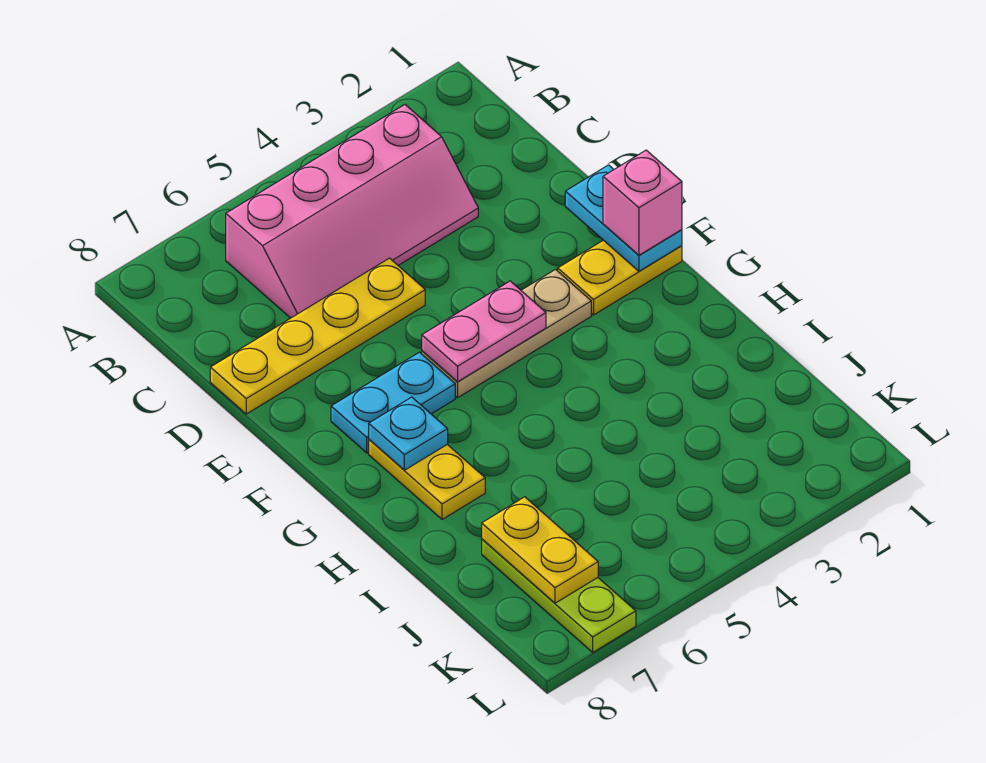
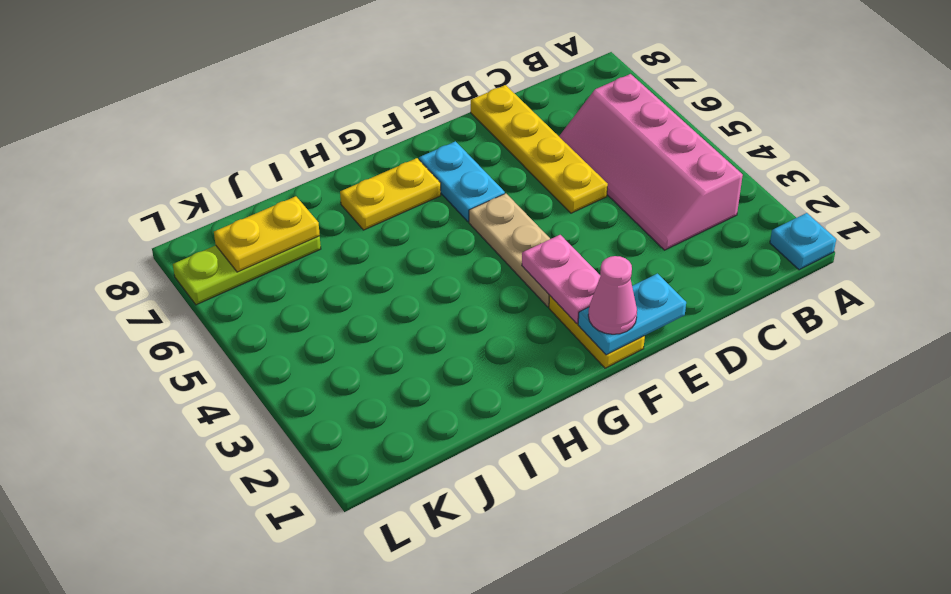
pink 1x1 brick [603,150,682,255] -> pink 1x1 cone [588,256,637,334]
pink 1x2 plate [422,281,546,382] -> pink 1x2 plate moved to [522,235,601,324]
cyan 1x1 plate [369,397,448,470] -> cyan 1x1 plate moved to [770,213,836,270]

